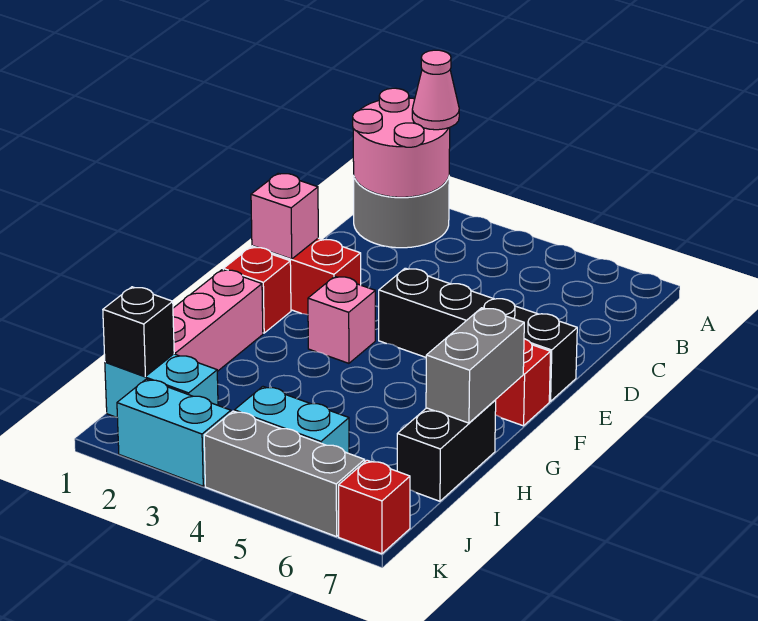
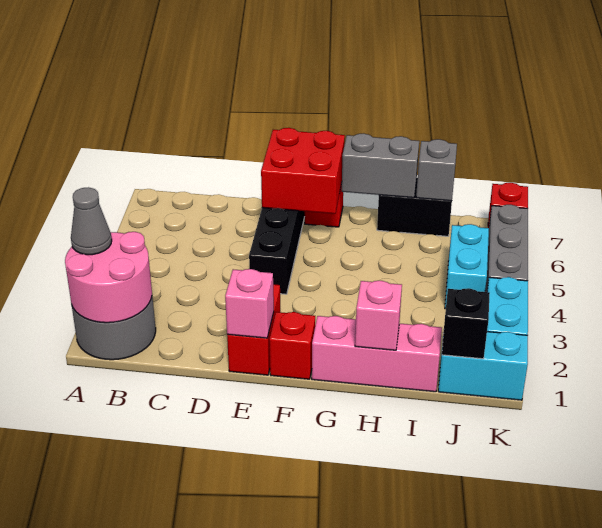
pink 1x1 cone [412,50,459,130] -> grey 1x1 cone [71,187,112,255]
none -> red 2x2 brick [261,128,345,214]
pink 1x1 brick [308,276,375,363] -> pink 1x1 brick moved to [355,281,402,350]
none -> grey 1x1 brick [416,139,457,201]
cyan 1x2 brick [105,354,218,417] -> cyan 1x2 brick turned to [438,332,528,400]

